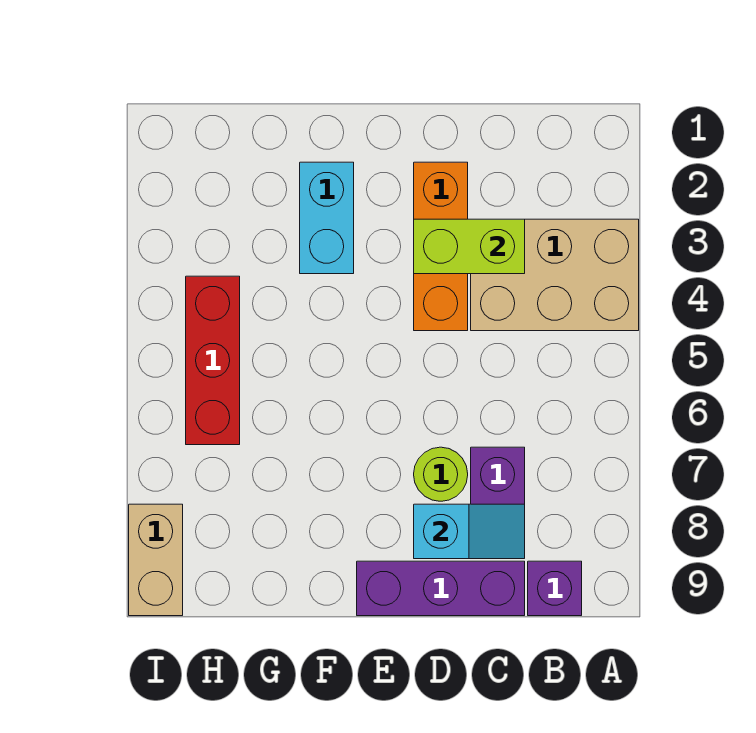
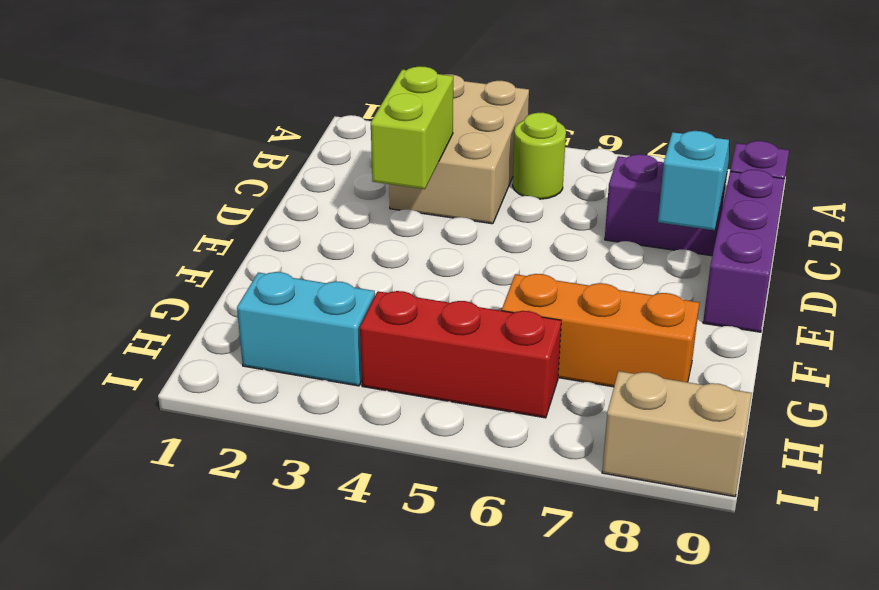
orange 1x3 brick [414,162,468,331] -> orange 1x3 brick moved to [502,274,699,387]
lime 1x1 round brick [414,447,468,501] -> lime 1x1 round brick moved to [513,113,566,199]
cyan 1x2 brick [300,162,354,274] -> cyan 1x2 brick moved to [237,272,375,386]

